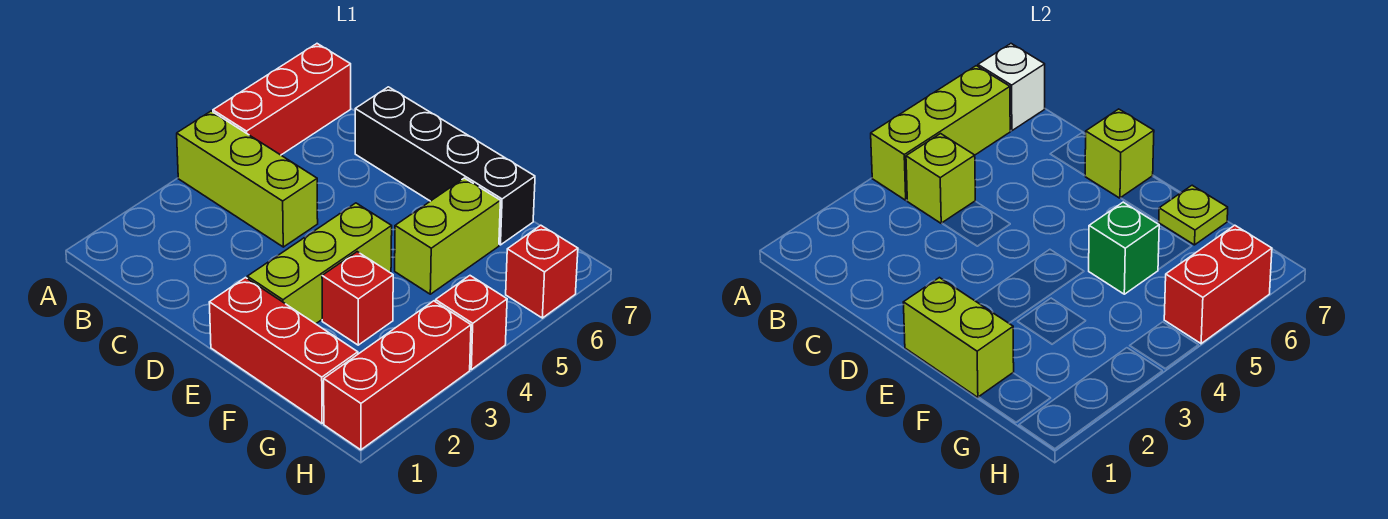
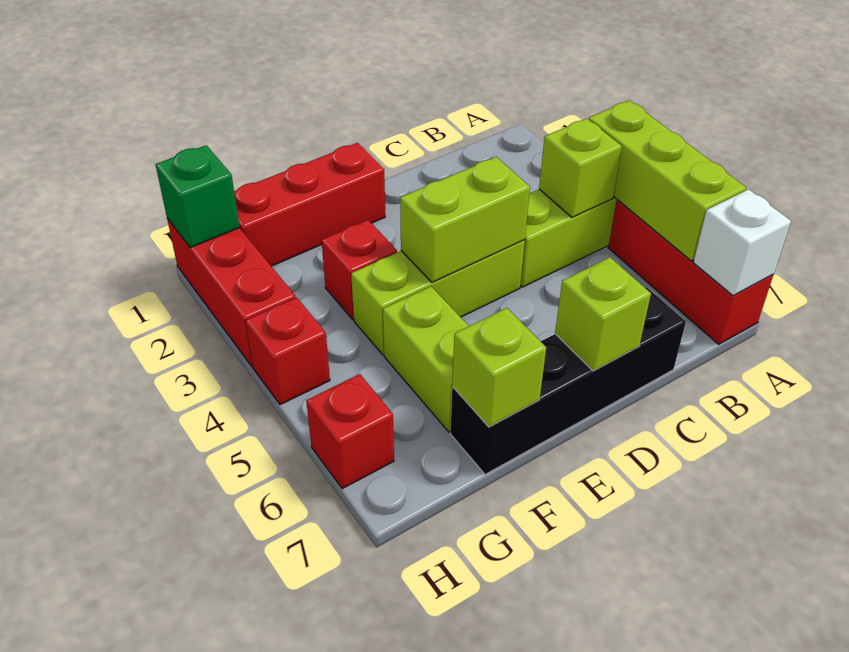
lime 1x2 brick [903,278,1014,397] -> lime 1x2 brick moved to [400,157,530,282]
lime 1x3 brick [247,203,392,324] -> lime 1x3 brick turned to [351,240,525,355]
green 1x1 brick [1089,202,1159,294] -> green 1x1 brick moved to [156,145,240,248]
lime 1x1 plate [1159,185,1228,245] -> lime 1x1 brick [452,308,546,427]
red 1x2 brick [1164,225,1272,344] -> none

